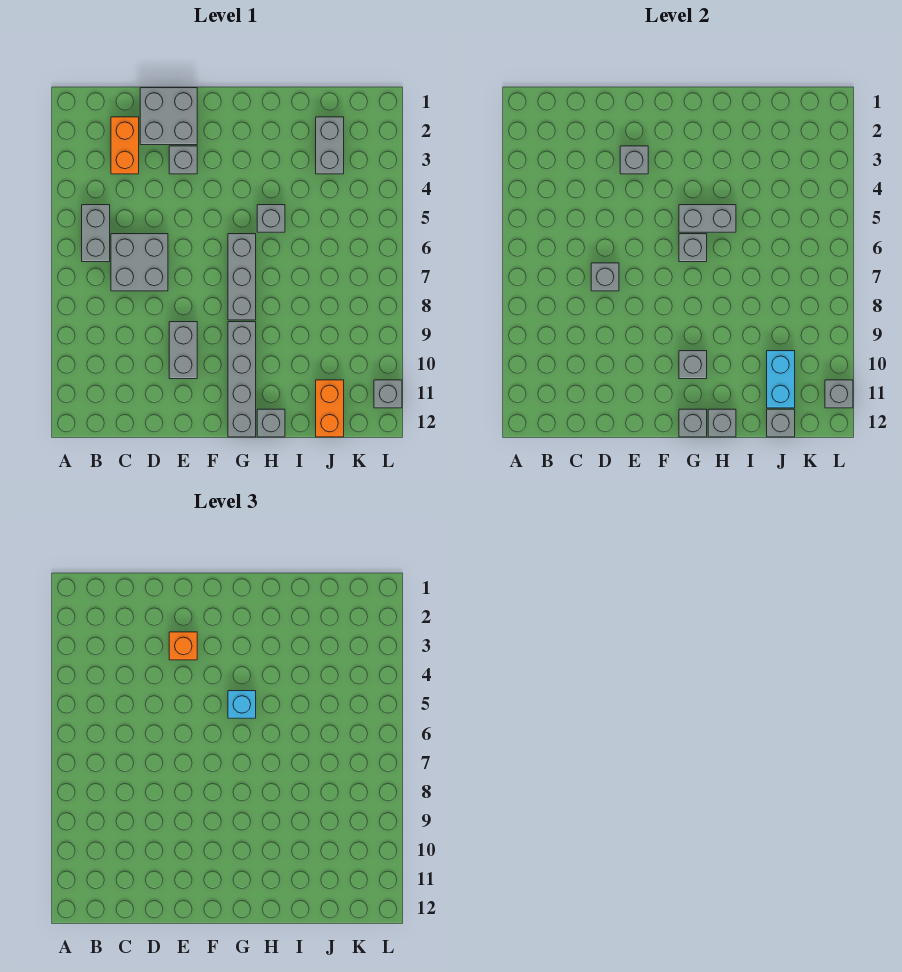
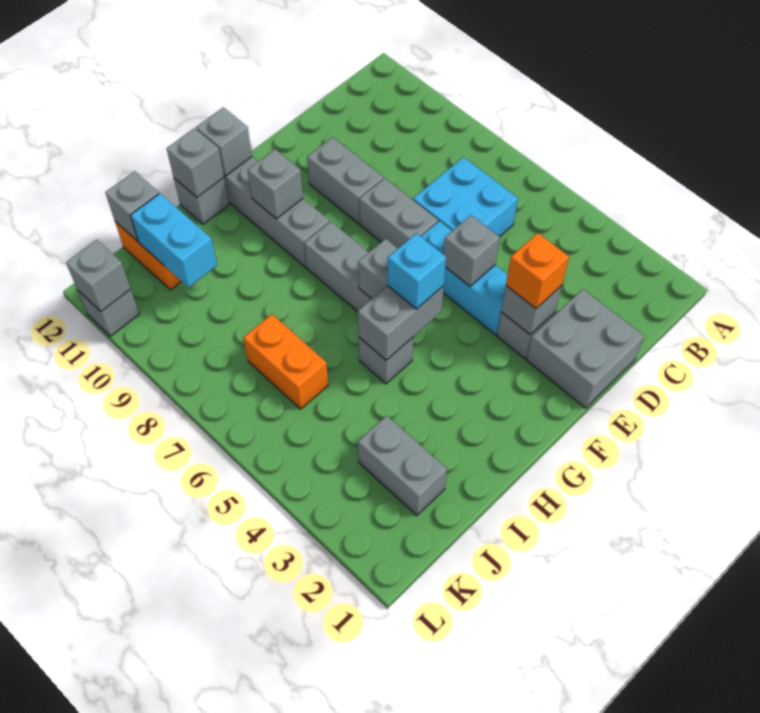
grey 1x2 brick [82,205,110,262] -> grey 1x2 brick moved to [359,178,438,248]
orange 1x2 brick [111,117,139,174] -> orange 1x2 brick moved to [243,314,328,409]
grey 2x2 brick [111,234,168,291] -> cyan 2x2 brick [413,157,518,237]
grey 1x1 brick [591,263,619,291] -> grey 1x1 brick moved to [443,215,500,286]
none -> cyan 1x3 brick [421,221,508,335]

